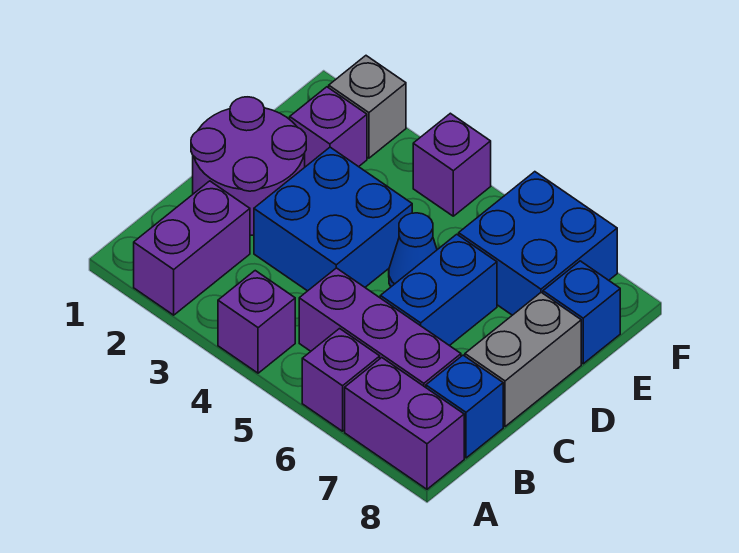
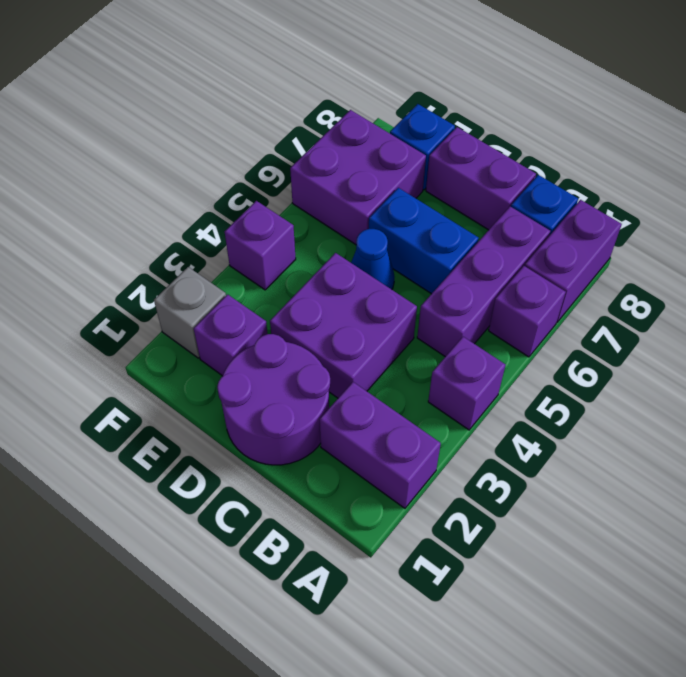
blue 2x2 brick [254,147,412,291] -> purple 2x2 brick [270,253,417,398]
grey 1x2 brick [465,292,581,427] -> purple 1x2 brick [426,127,536,230]
blue 2x2 brick [459,172,617,315] -> purple 2x2 brick [290,110,426,245]

